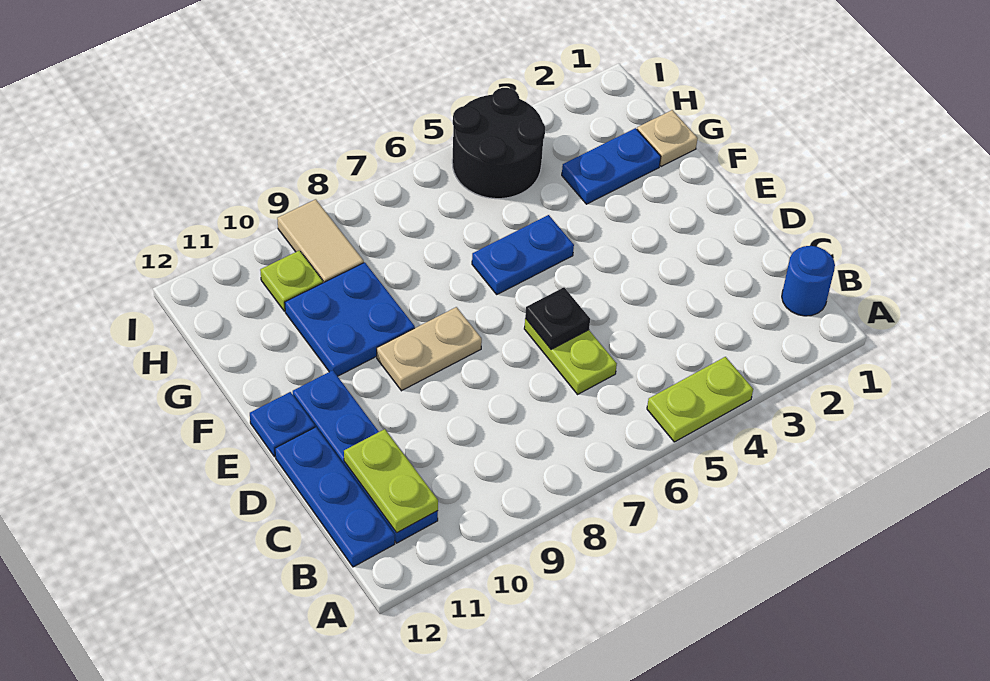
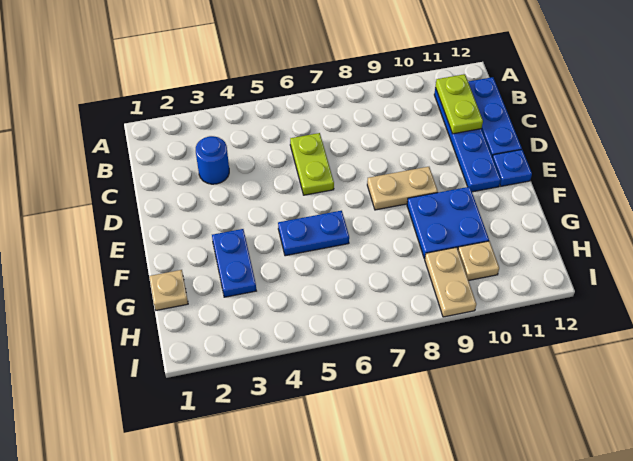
lime 1x2 plate [647,357,753,442] -> none
blue 1x1 round brick [782,246,835,316] -> blue 1x1 round brick moved to [196,136,229,184]
black 1x1 plate [525,287,590,349] -> none
blue 1x2 plate [562,128,661,204] -> blue 1x2 plate turned to [212,229,256,297]
black 2x2 round brick [452,88,545,199] -> none
tan 1x2 tile [277,199,364,283] -> tan 1x2 plate [425,247,476,317]
lime 1x1 plate [260,250,323,311] -> tan 1x1 plate [458,241,499,281]

